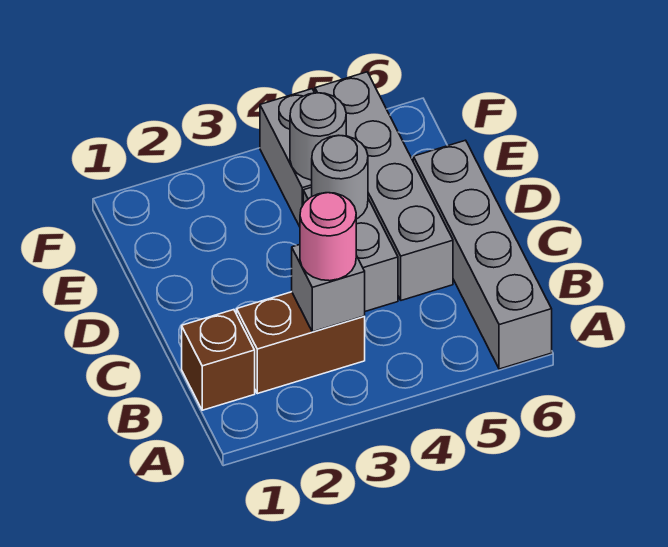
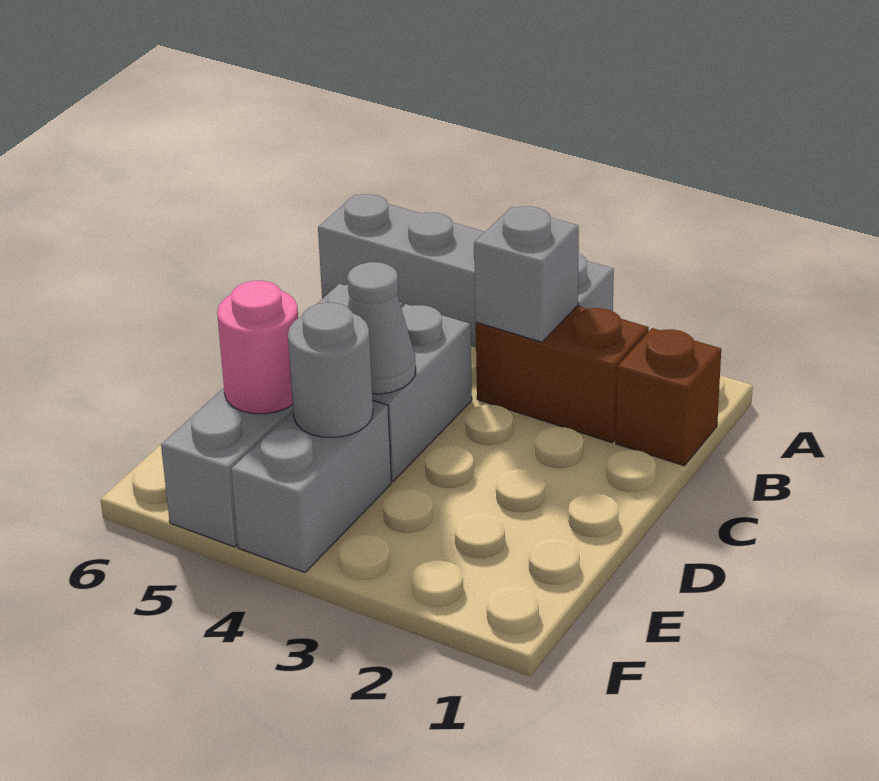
grey 1x4 brick [413,140,552,369] -> grey 1x4 brick turned to [318,194,614,348]
pink 1x1 round brick [300,193,356,281] -> pink 1x1 round brick moved to [217,281,298,414]
grey 1x1 round brick [312,135,368,219] -> grey 1x1 cone [347,262,416,394]

